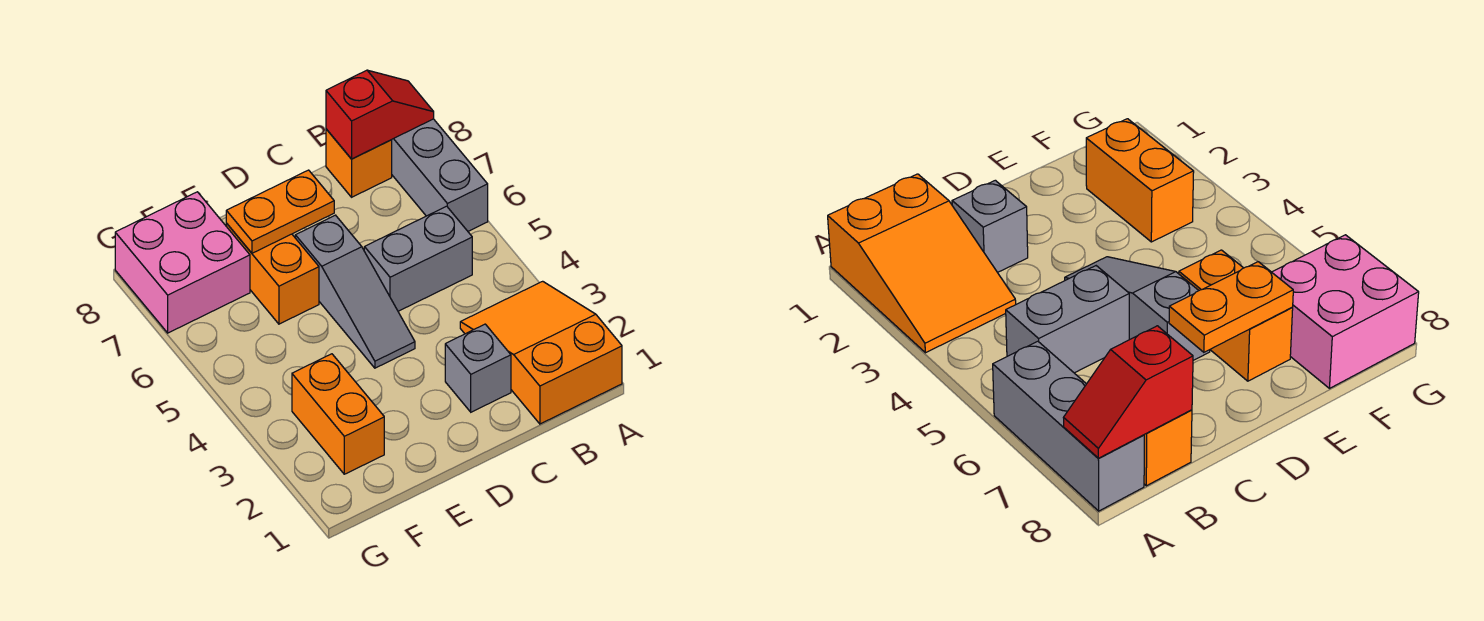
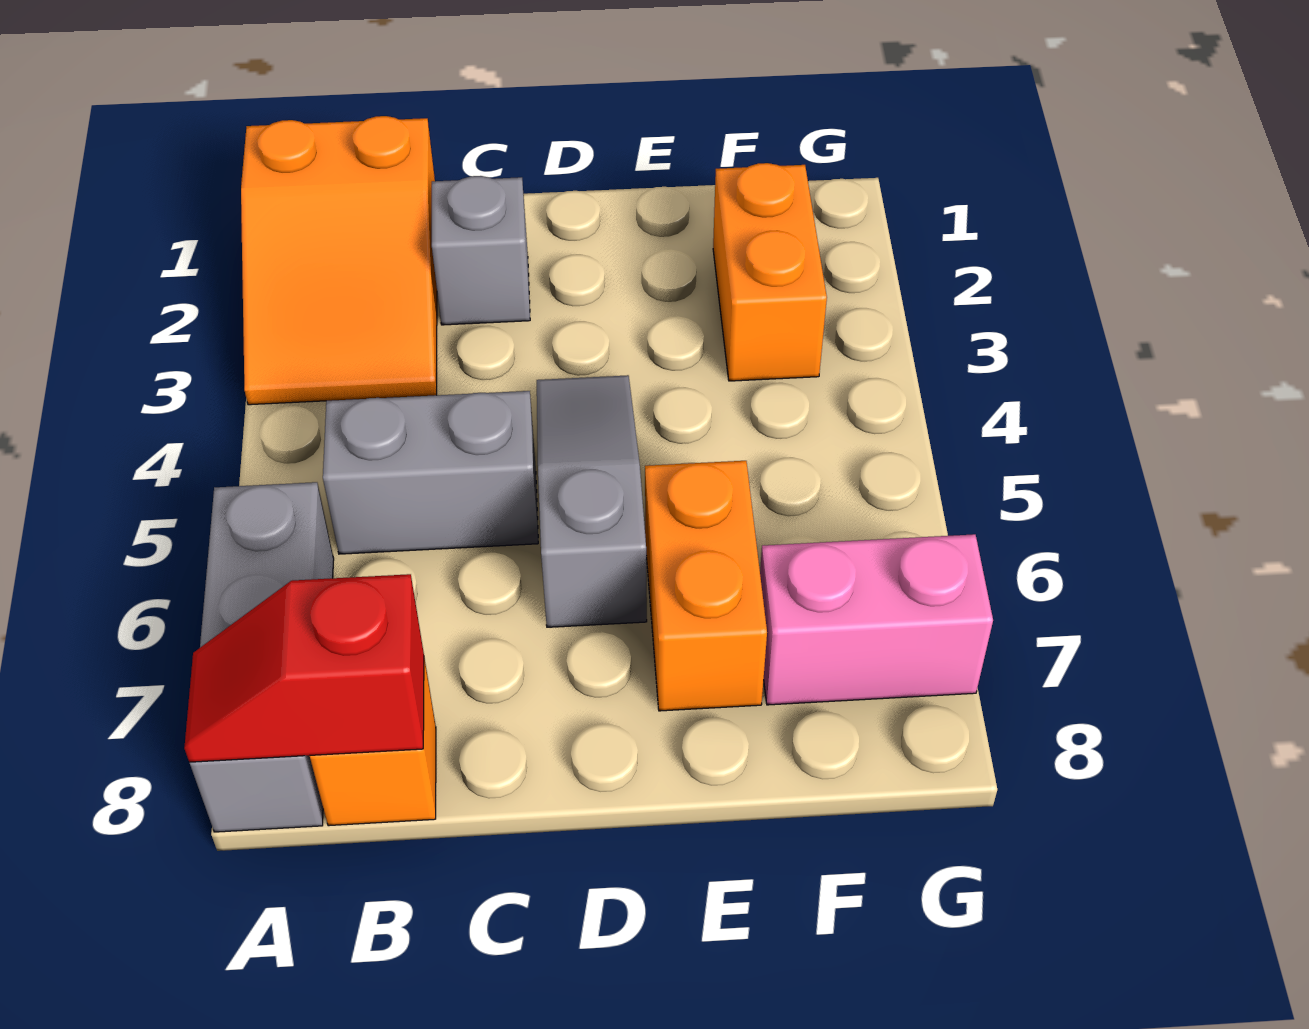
orange 1x2 plate [226,170,334,253] -> none
pink 2x2 brick [115,192,250,333] -> pink 1x2 brick [760,534,993,705]

